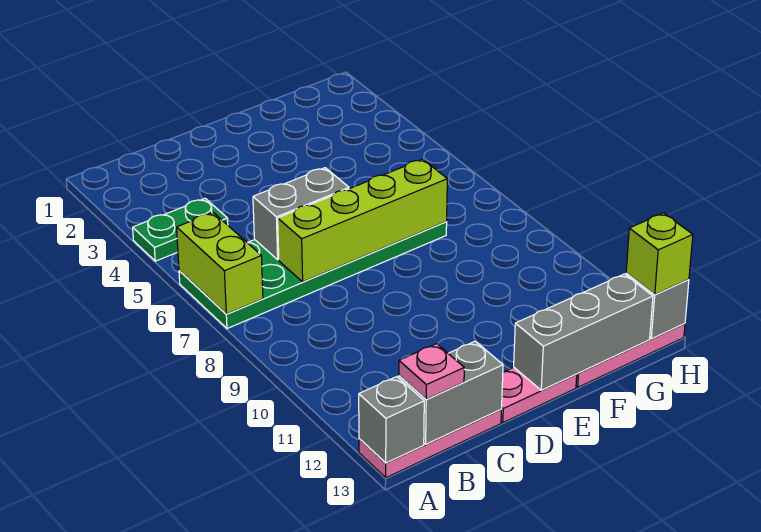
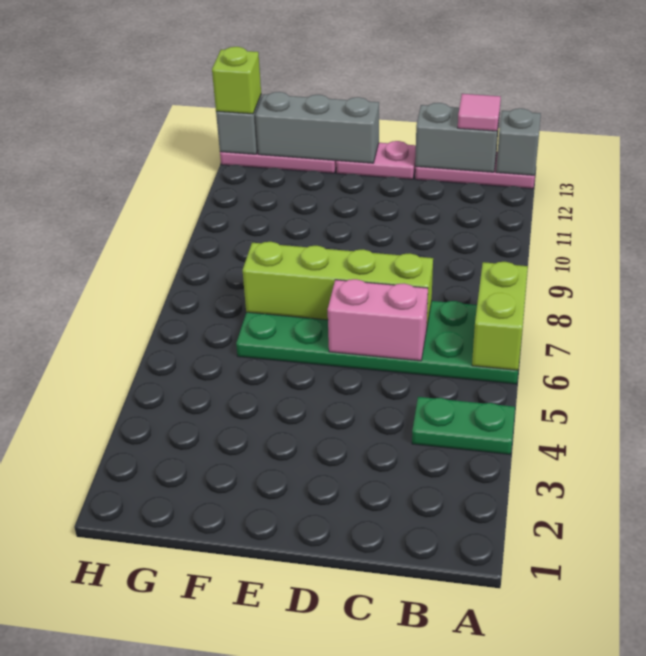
pink 1x1 plate [399,344,464,399] -> pink 1x1 tile [458,94,501,131]
grey 1x2 brick [253,168,349,260] -> pink 1x2 brick [328,279,428,361]

